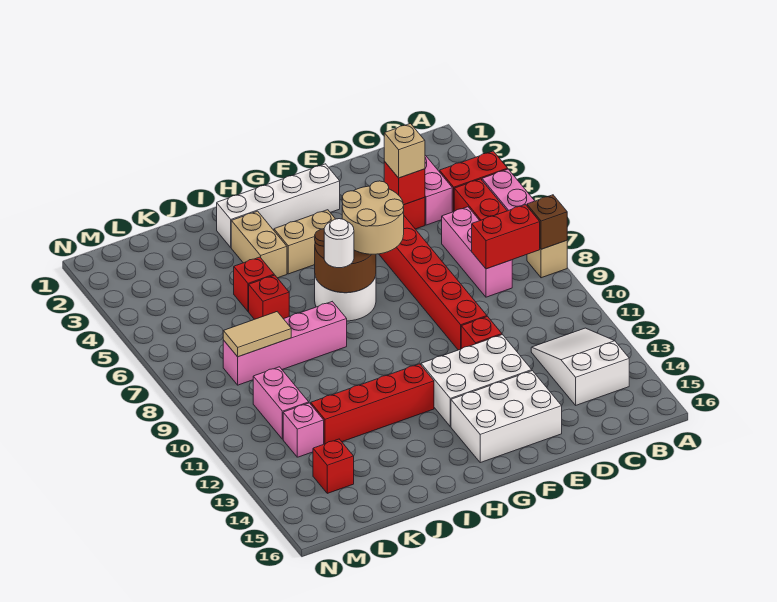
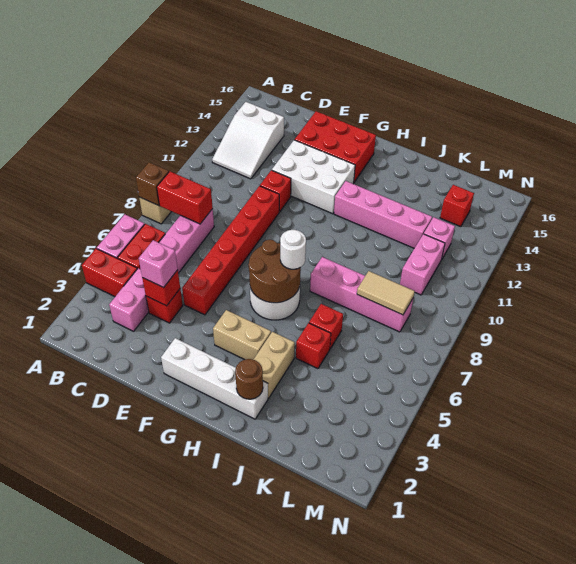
tan 1x1 brick [384,124,425,178] -> pink 1x1 brick [139,240,178,287]
white 2x3 brick [451,371,562,463] -> red 2x3 brick [295,111,376,182]
tan 2x2 round brick [342,181,404,254] -> none
red 1x4 brick [311,364,434,444] -> pink 1x4 brick [334,181,432,248]
none -> brown 1x1 round brick [235,359,263,399]

